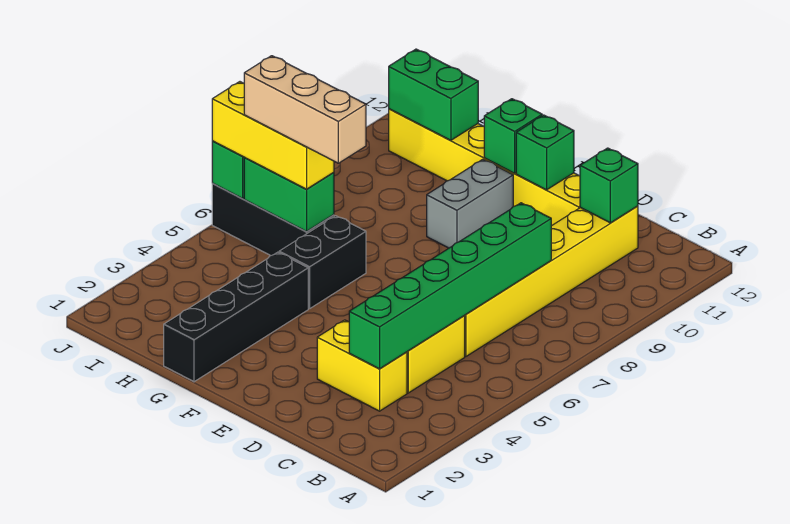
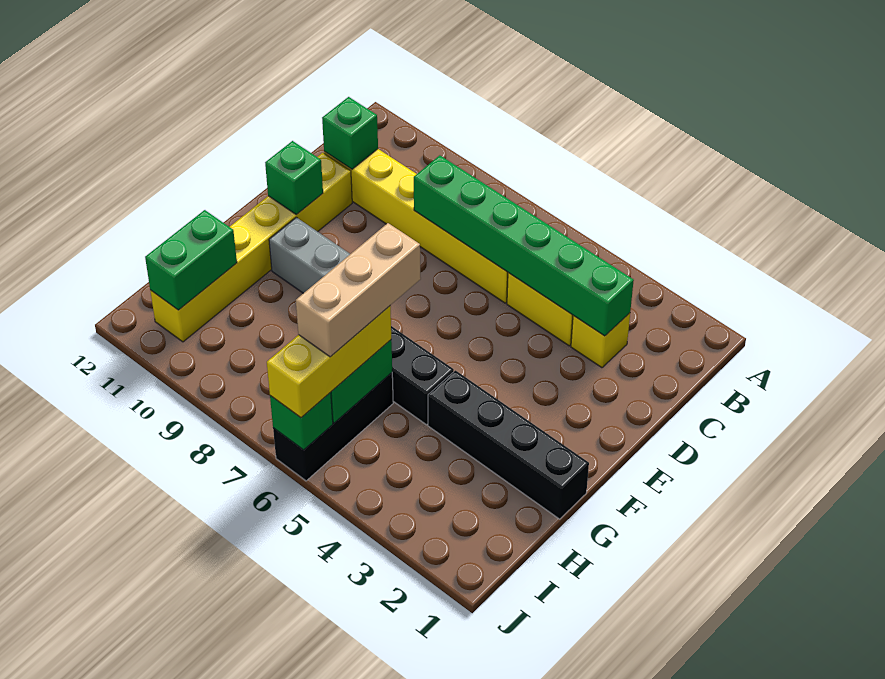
yellow 1x2 brick [317,320,407,411] -> yellow 1x1 brick [571,313,630,368]
green 1x1 brick [484,99,542,173] -> none

